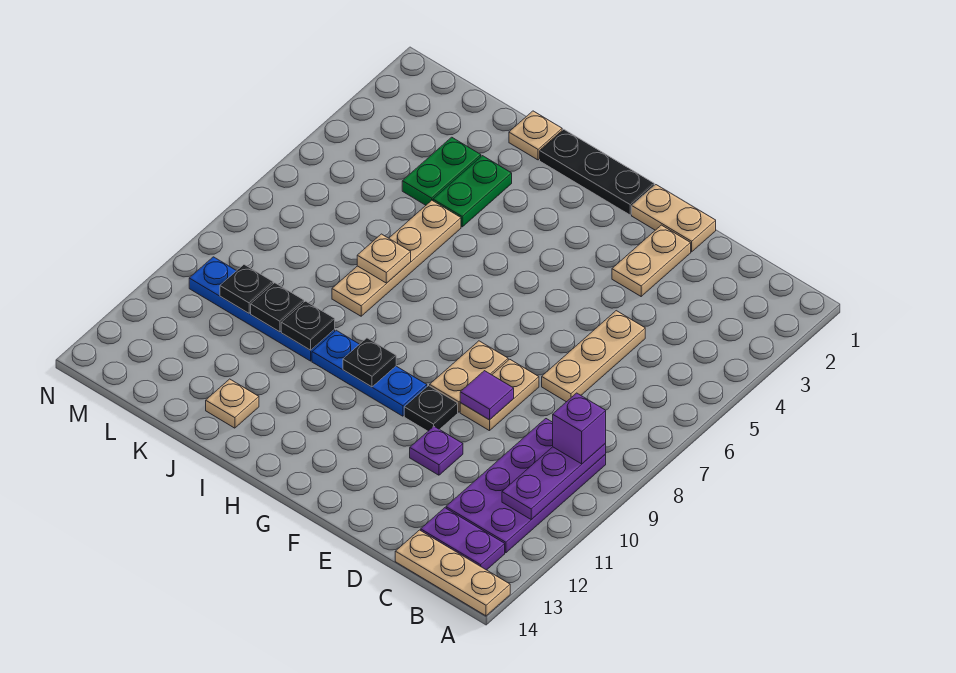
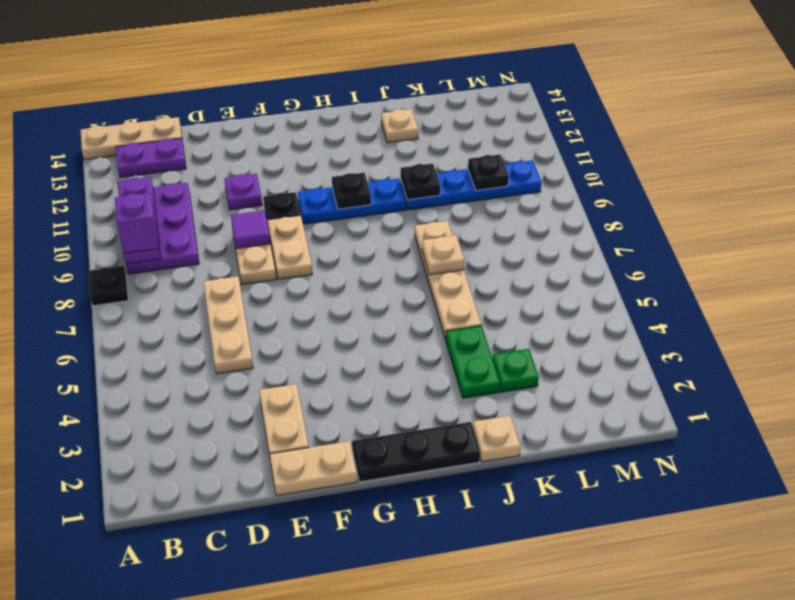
purple 2x4 plate [446,419,606,553] -> purple 2x3 plate [126,183,199,274]
green 1x2 plate [402,137,481,205] -> green 1x1 plate [492,349,539,392]
black 1x1 plate [251,283,304,332] -> black 1x1 plate moved to [89,266,128,306]

